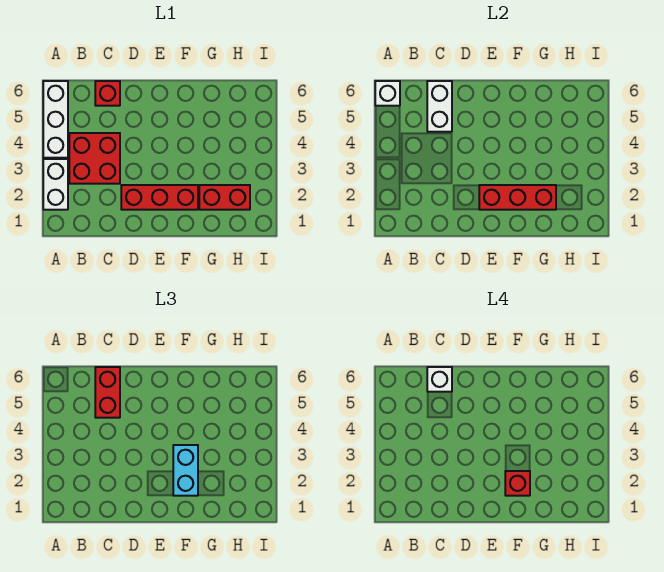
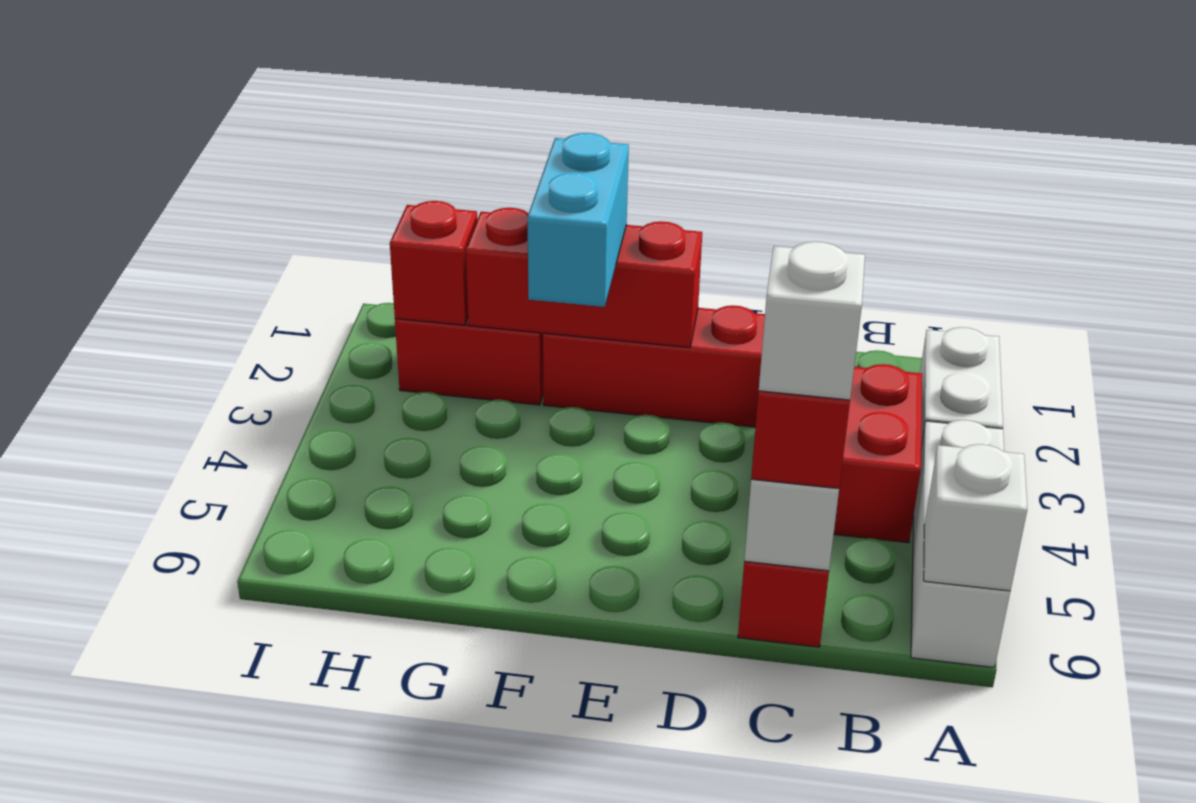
red 1x1 brick [505,471,530,496] -> red 1x1 brick moved to [390,201,477,325]

